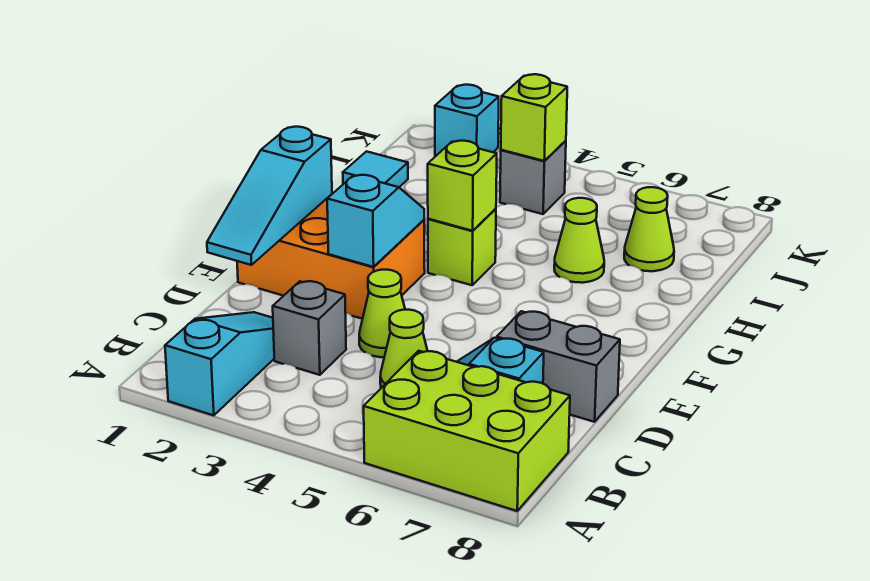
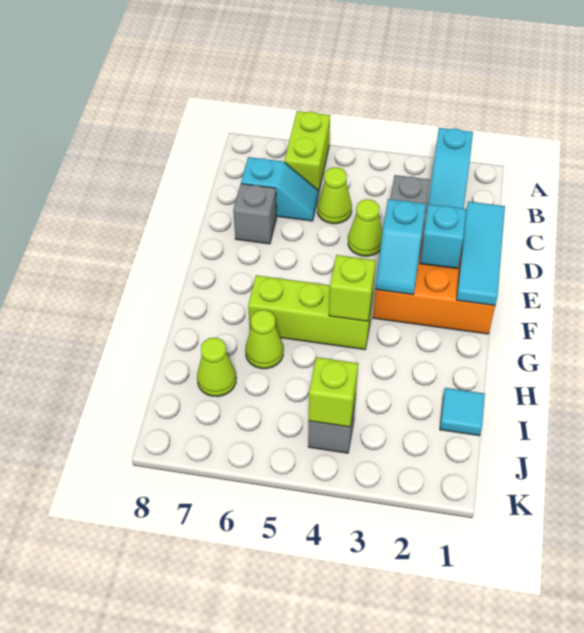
lime 2x3 brick [364,351,570,511] -> lime 1x2 brick [285,111,330,194]
cyan 1x3 slope [207,127,332,265] -> cyan 1x3 tile [456,202,505,306]
grey 1x2 brick [497,311,620,422] -> grey 1x1 brick [233,184,276,244]
lime 1x1 brick [428,209,496,285] -> lime 1x3 brick [248,275,373,350]
cyan 1x1 brick [435,85,499,156] -> cyan 1x1 brick moved to [420,204,467,269]

